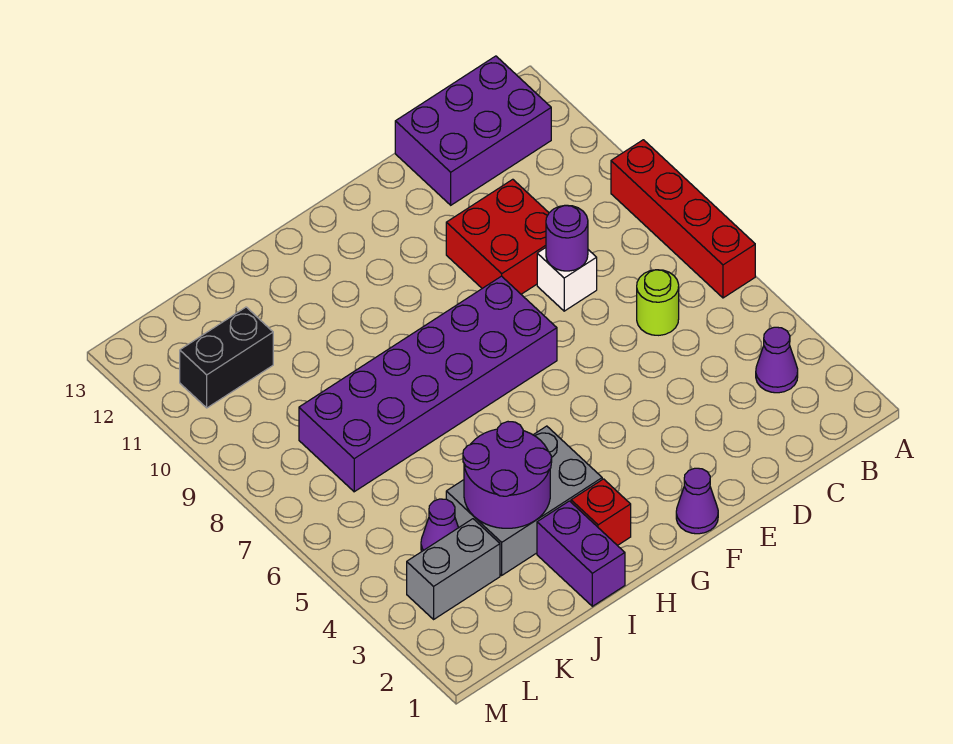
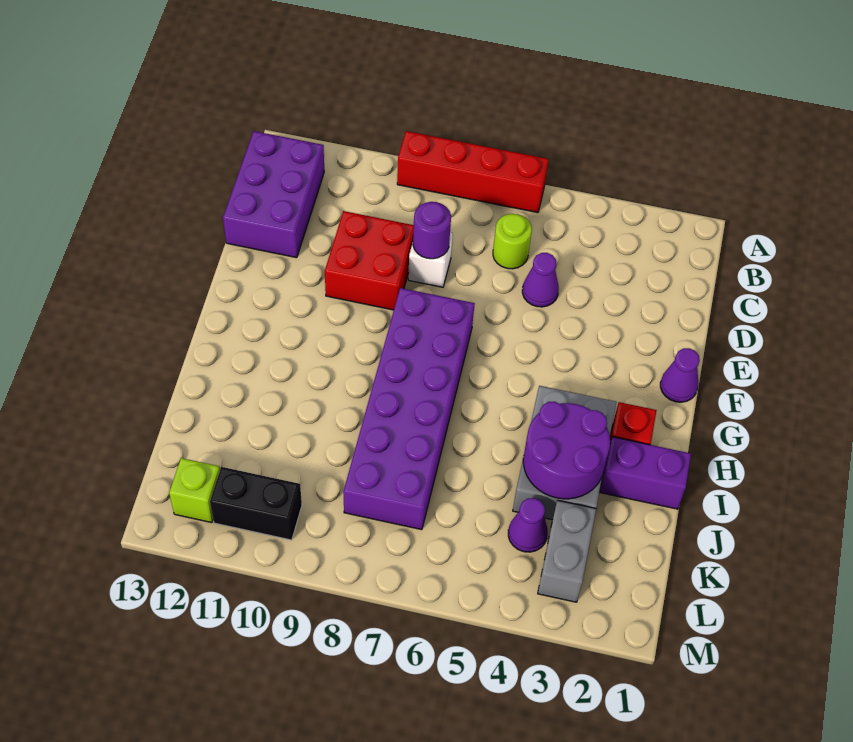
purple 1x1 cone [756,327,798,393] -> purple 1x1 cone moved to [522,253,559,307]
black 1x2 brick [180,307,273,408] -> black 1x2 brick turned to [210,467,302,540]
none -> lime 1x1 brick [169,458,220,523]

